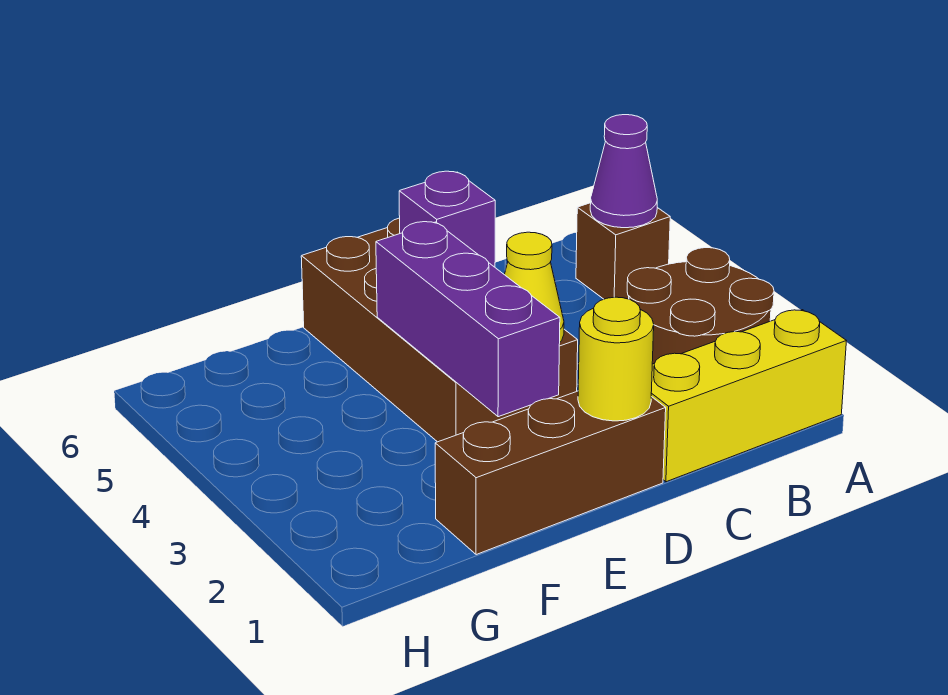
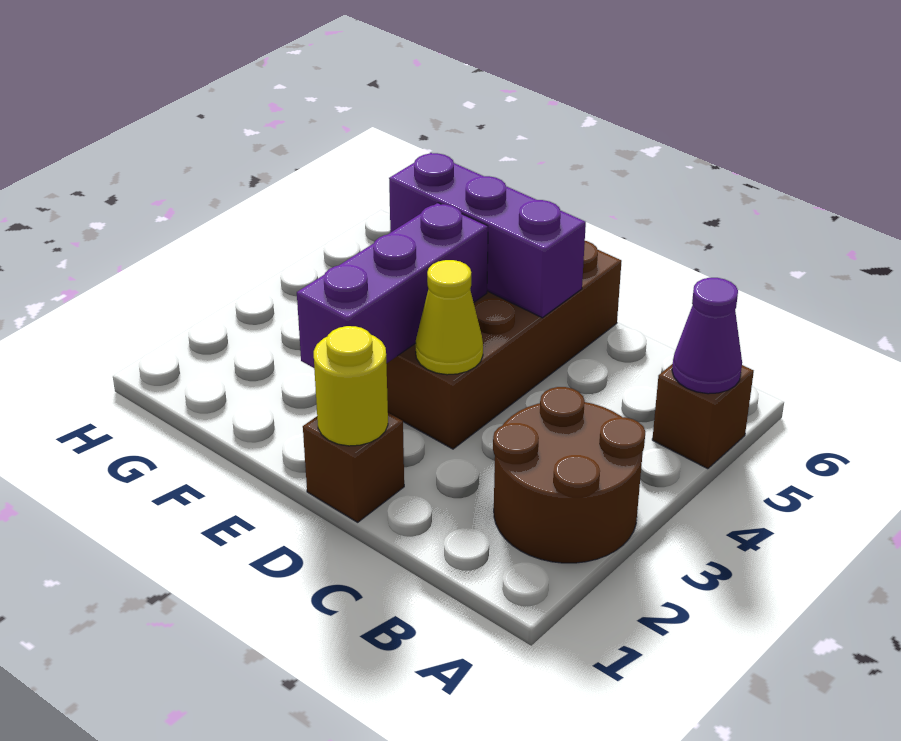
yellow 1x3 brick [651,310,846,482] -> none
brown 1x3 brick [435,391,666,555] -> brown 1x1 brick [303,413,404,522]
purple 1x1 brick [399,171,495,267] -> purple 1x3 brick [389,153,586,318]

